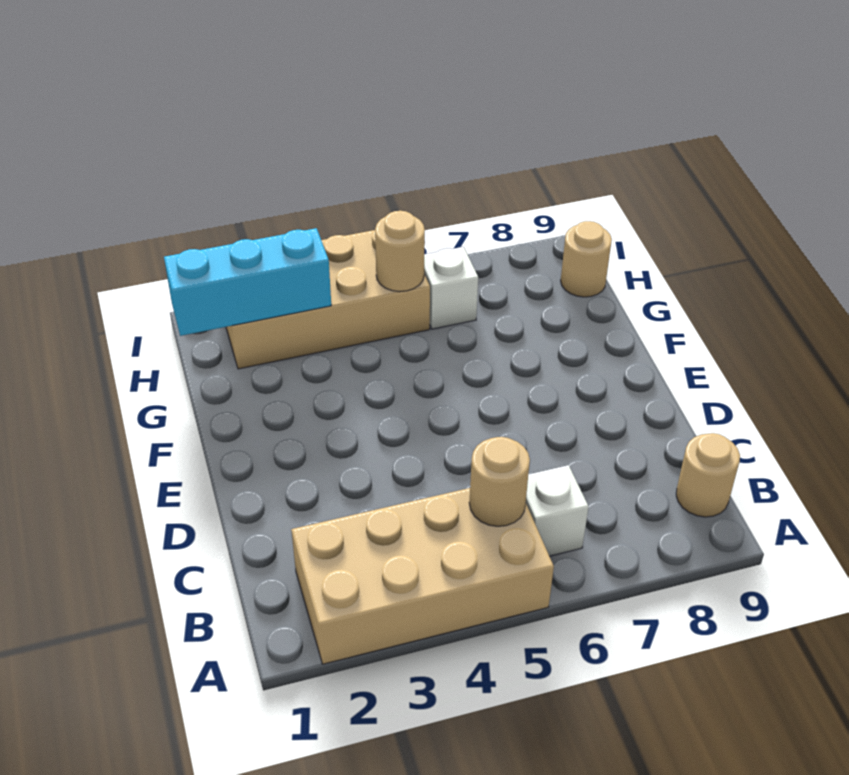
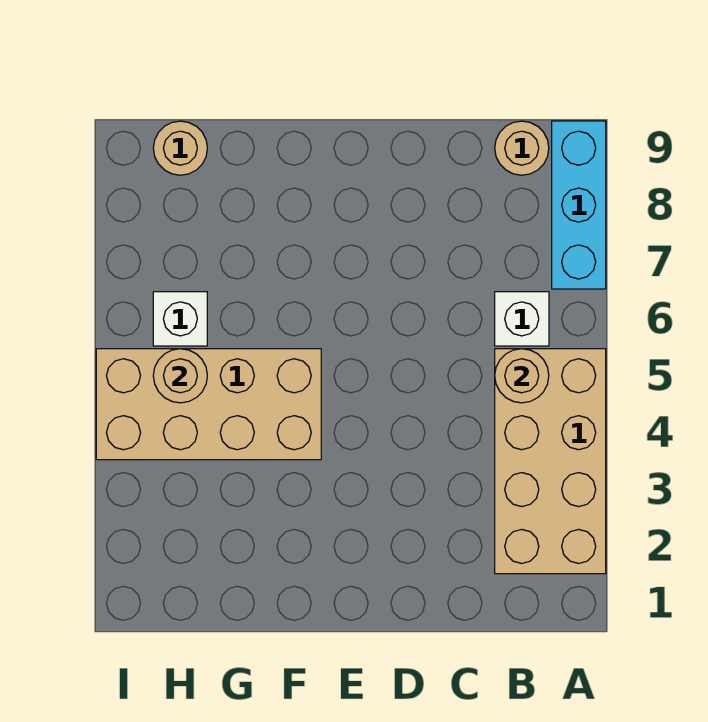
cyan 1x3 brick [164,228,331,336] -> cyan 1x3 brick moved to [552,121,606,289]
tan 2x4 brick [226,230,430,369] -> tan 2x4 brick turned to [96,349,321,460]

